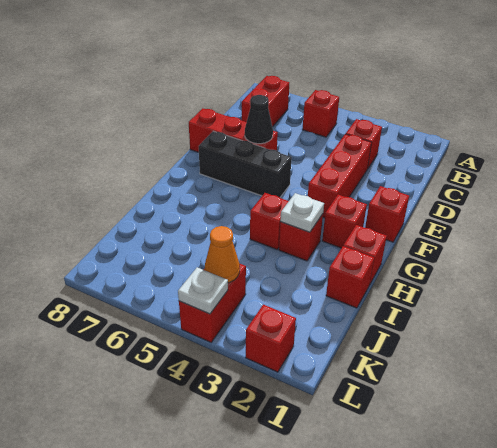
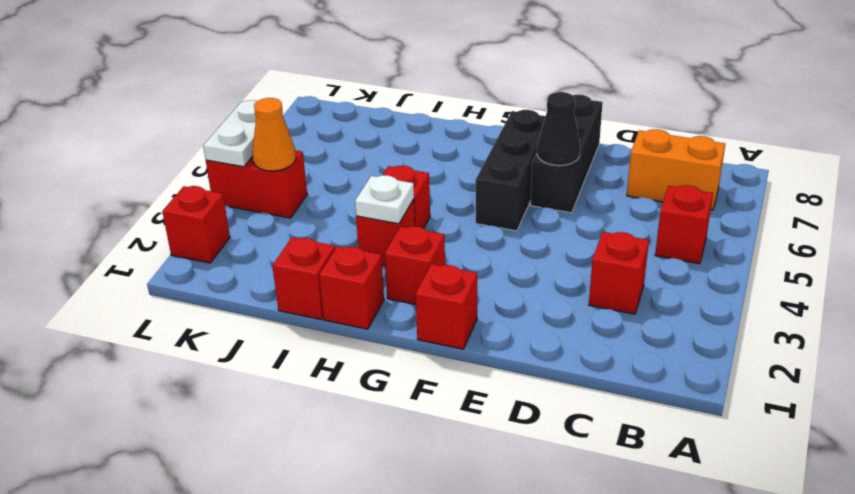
red 1x2 brick [242,76,289,127] -> orange 1x2 brick [627,129,725,210]
red 1x3 brick [308,134,372,218] -> none
red 1x3 brick [189,108,278,152] -> black 1x3 brick [531,95,603,213]
white 1x1 plate [178,267,228,314] -> white 1x2 plate [203,100,257,167]

